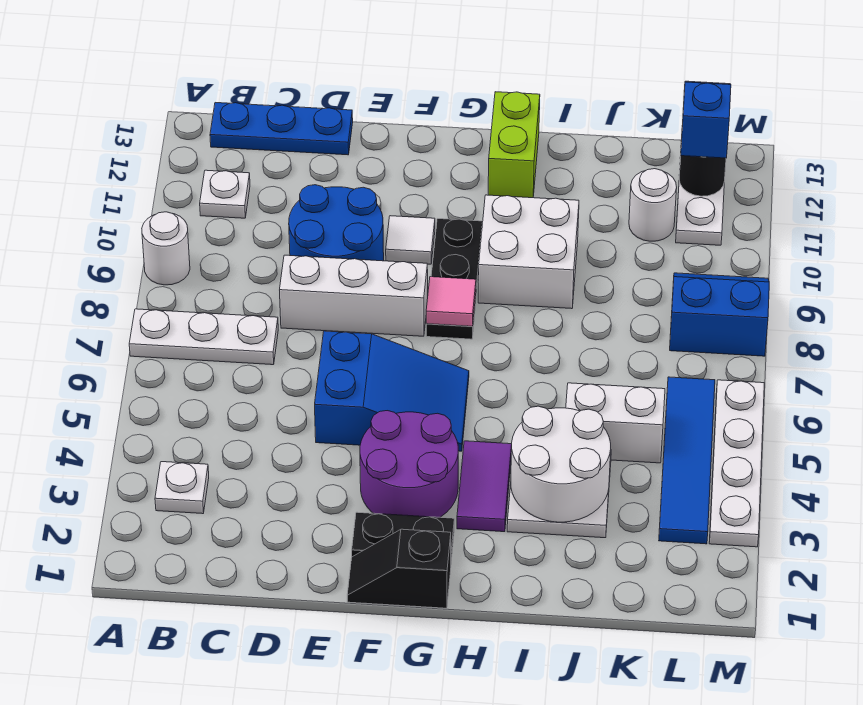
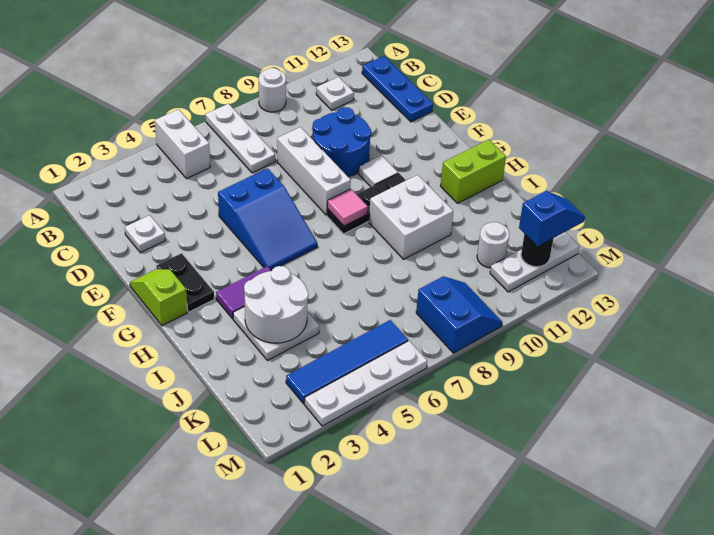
white 1x1 plate [155,462,209,514] -> white 1x1 plate moved to [125,215,165,253]
black 1x2 slope [347,529,451,608] -> lime 1x2 slope [130,269,188,326]
purple 2x2 round brick [360,411,458,517] -> none
white 1x2 brick [566,383,665,463] -> white 1x2 brick moved to [155,109,210,179]

